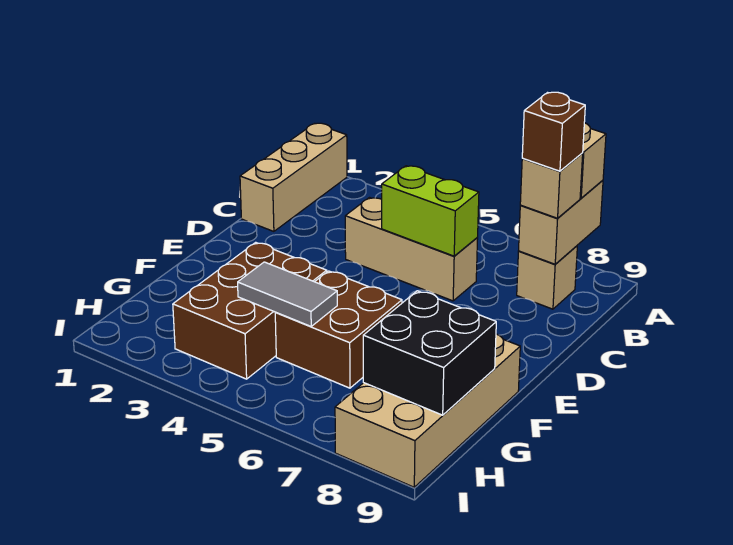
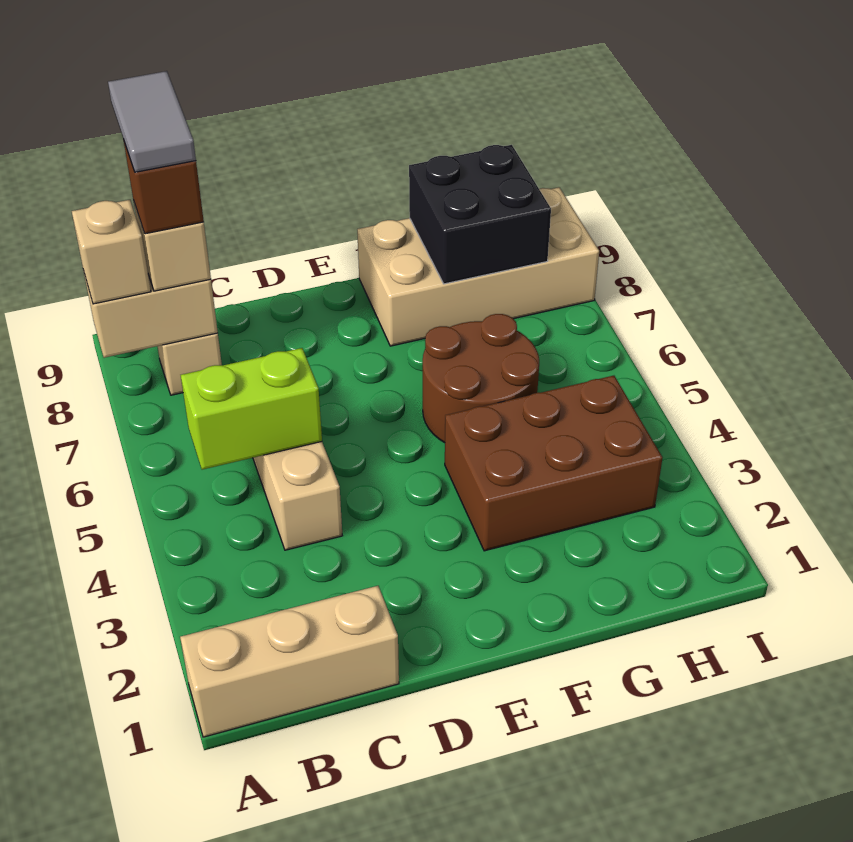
lime 1x2 brick [382,166,479,256] -> lime 1x2 brick turned to [181,348,322,470]
brown 2x2 brick [275,271,402,388] -> brown 2x2 round brick [423,314,539,443]
grey 1x2 tile [238,262,337,326] -> grey 1x2 tile moved to [108,71,196,172]

